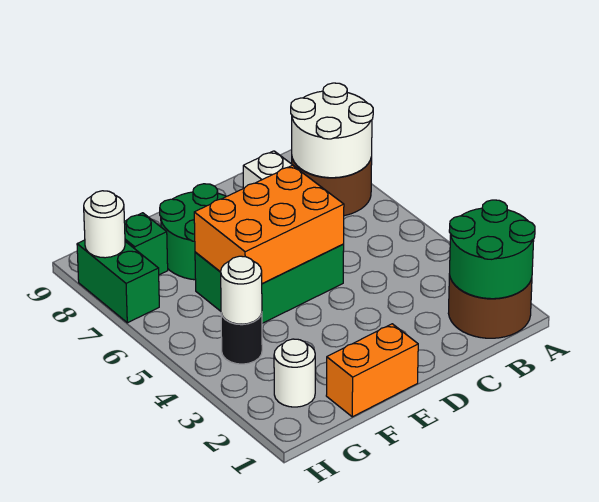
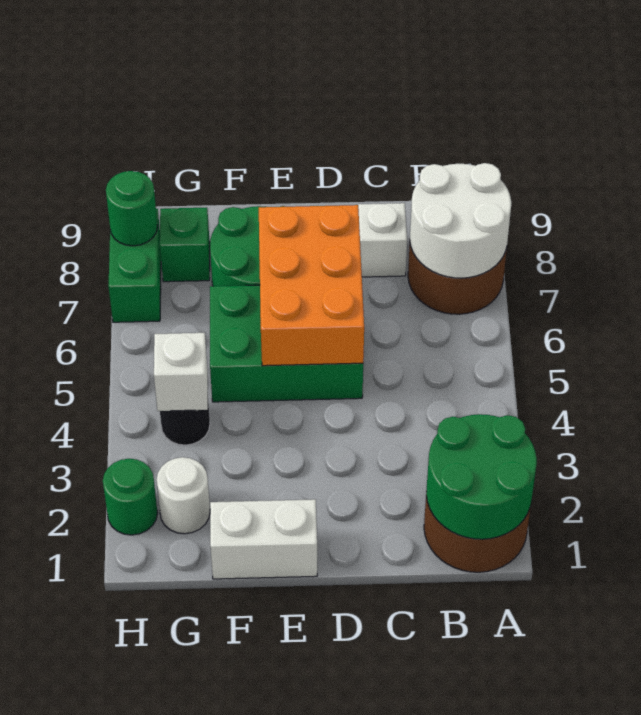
orange 2x3 brick [194,165,344,283] -> orange 2x3 brick turned to [259,205,364,366]
orange 1x2 brick [326,324,418,417] -> white 1x2 brick [210,499,317,579]
white 1x1 round brick [221,256,262,324] -> white 1x1 brick [154,333,208,411]
none -> green 1x1 round brick [103,459,157,535]
white 1x1 round brick [84,191,125,258] -> green 1x1 round brick [106,171,158,246]

